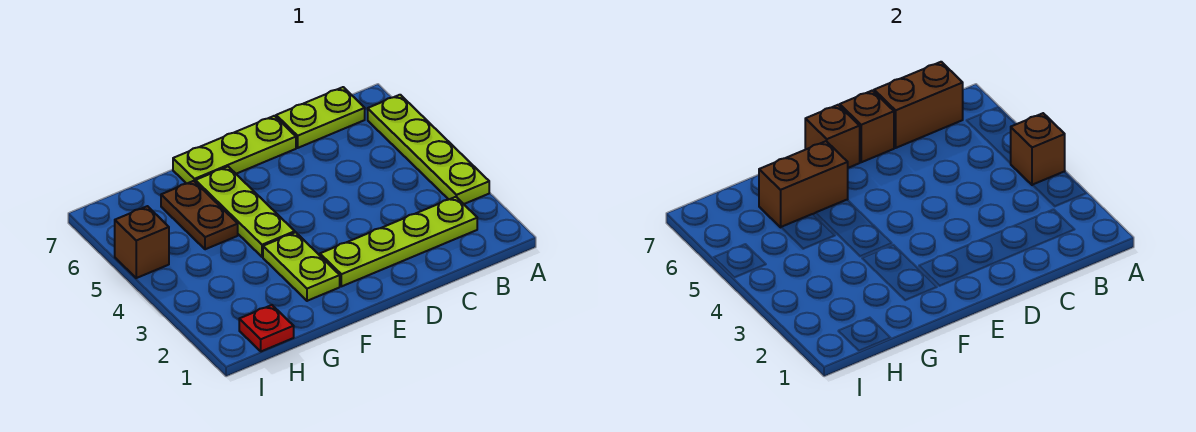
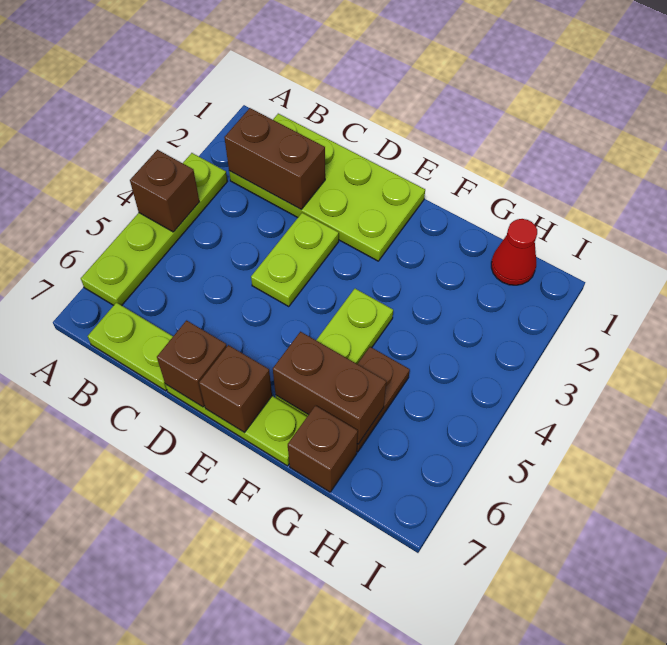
lime 1x4 plate [320,197,477,286] -> lime 2x4 plate [229,114,425,261]
brown 1x2 brick [874,62,963,148] -> brown 1x2 brick moved to [224,108,325,209]
lime 1x2 plate [263,232,340,301] -> lime 1x2 plate moved to [251,213,339,307]
red 1x1 plate [239,305,294,351] -> red 1x1 cone [491,219,537,285]
brown 1x1 brick [115,206,169,278] -> brown 1x1 brick moved to [288,405,358,492]

